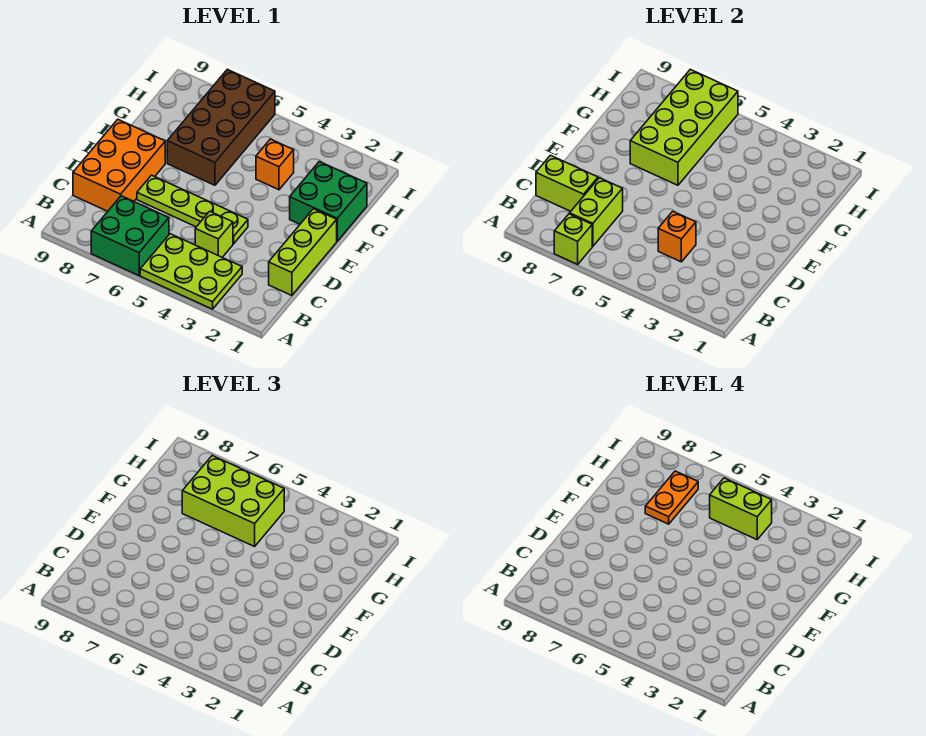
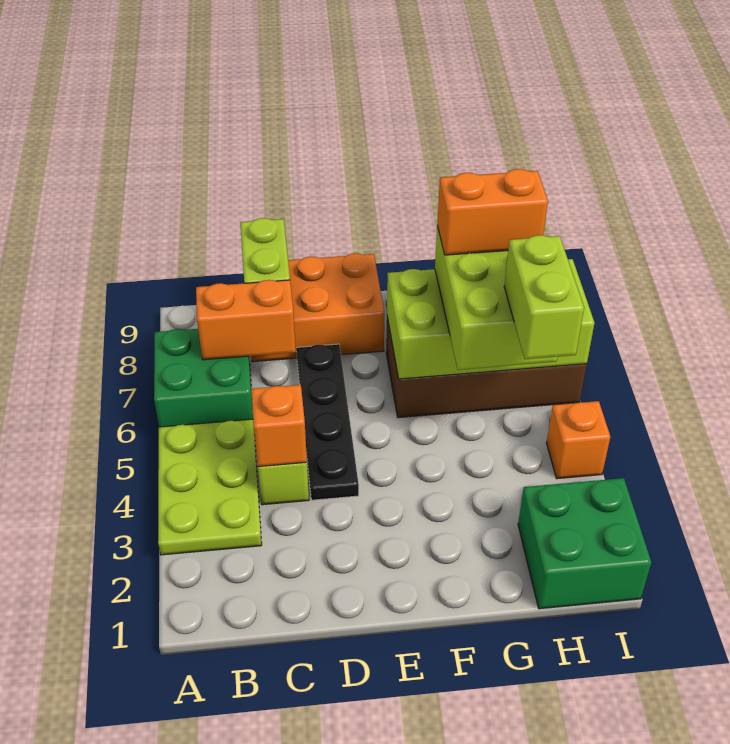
lime 1x1 brick [554,214,592,264] -> none
lime 1x2 brick [570,178,623,246] -> orange 1x2 brick [196,280,296,360]
lime 1x3 brick [269,209,337,296] -> none
lime 1x4 plate [137,175,248,244] -> black 1x4 plate [296,344,359,500]
green 2x2 brick [290,162,367,241] -> green 2x2 brick moved to [518,478,651,609]
orange 1x1 brick [256,139,294,190] -> orange 1x1 brick moved to [547,401,610,479]
orange 1x2 plate [645,471,698,524] -> orange 1x2 brick [437,169,548,255]

